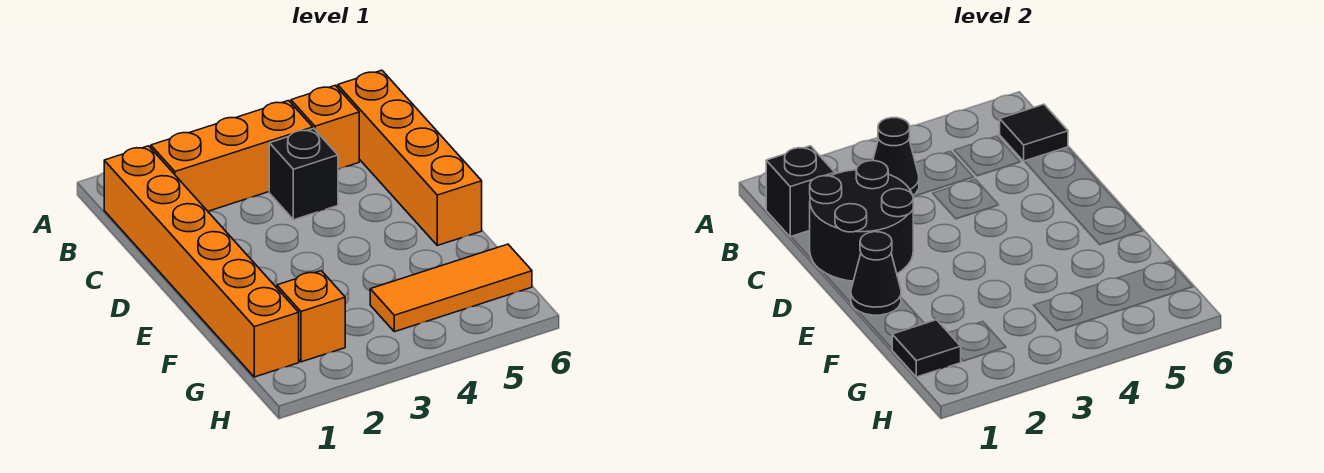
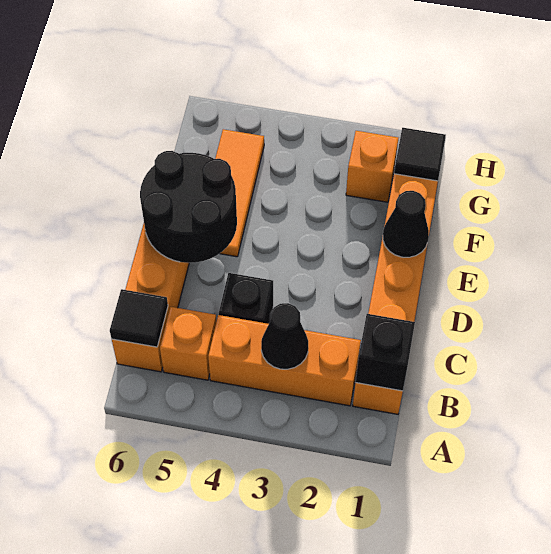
black 2x2 round brick [810,161,913,281] -> black 2x2 round brick moved to [140,151,237,263]
orange 1x3 tile [370,244,532,332] -> orange 1x3 tile turned to [215,129,264,257]

